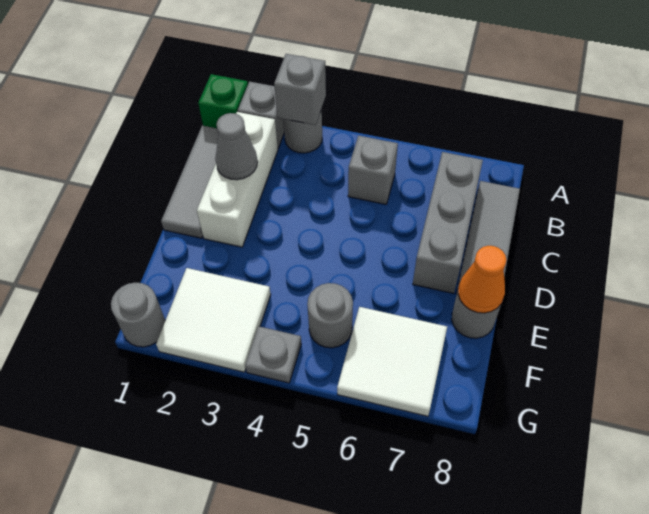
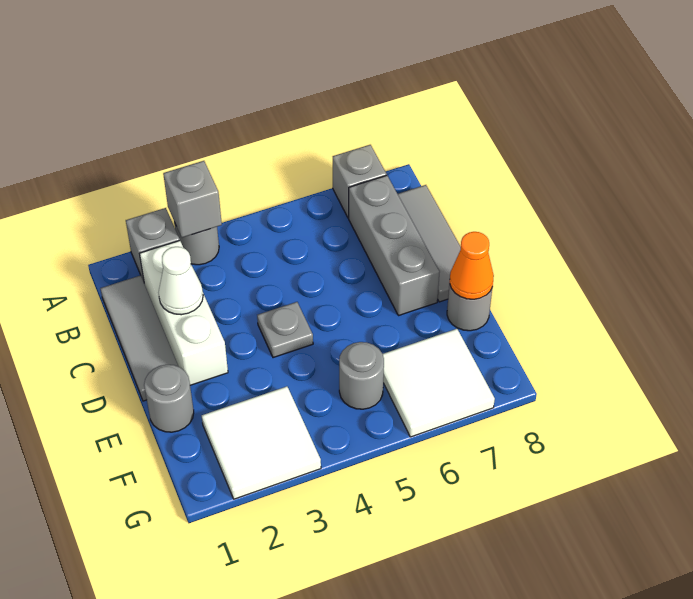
green 1x1 brick [198,74,248,128] -> none
grey 1x1 brick [348,136,398,204] -> grey 1x1 brick moved to [333,145,386,218]
grey 1x1 cone [215,113,258,180] -> white 1x1 cone [159,247,203,315]
grey 1x1 round brick [111,283,165,347] -> grey 1x1 round brick moved to [144,365,194,432]
grey 1x1 plate [245,326,301,383] -> grey 1x1 plate moved to [257,302,313,358]

